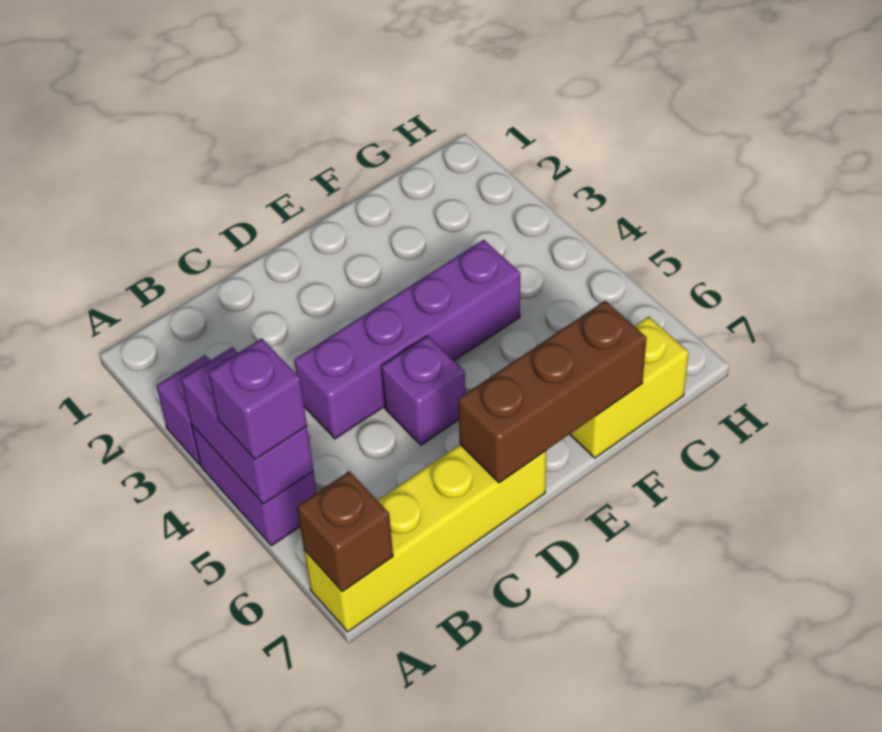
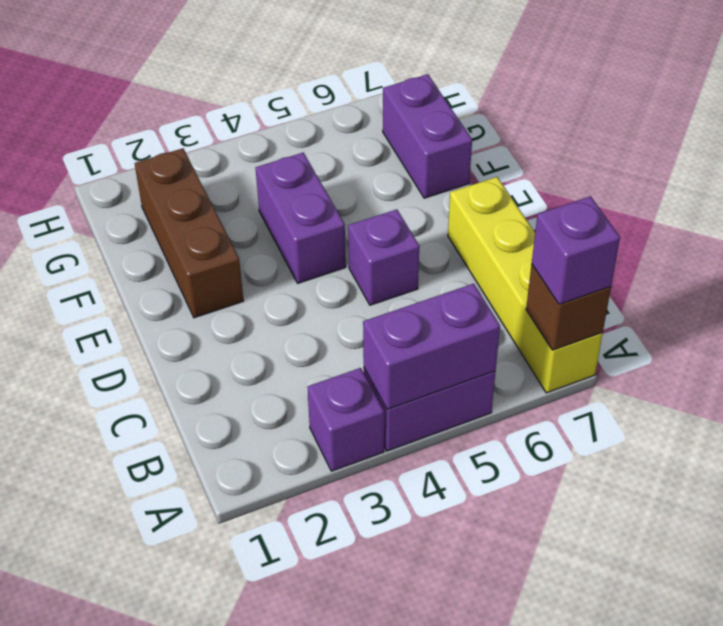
purple 1x1 brick [209,338,307,459] -> purple 1x1 brick moved to [532,196,620,304]
purple 1x4 brick [294,240,520,439] -> purple 1x2 brick [256,153,346,283]
brown 1x3 brick [458,301,647,483] -> brown 1x3 brick moved to [135,148,244,318]
yellow 1x2 brick [570,317,689,458] -> purple 1x2 brick [383,74,472,198]

